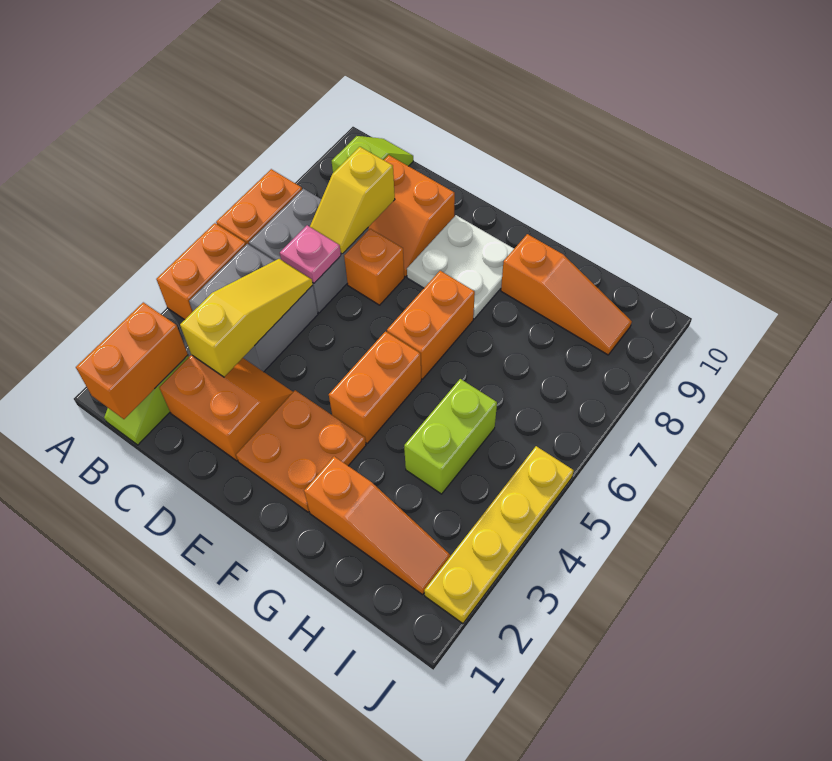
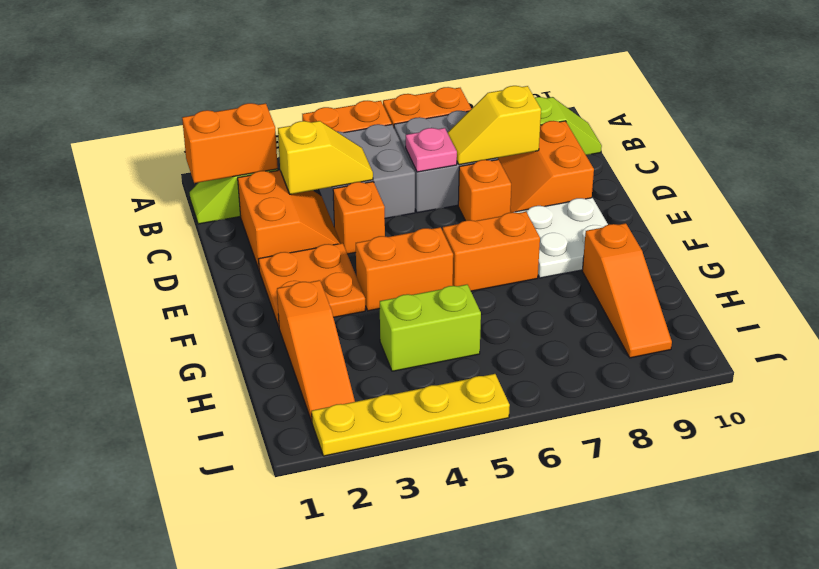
yellow 1x3 slope [180,259,313,377] -> yellow 1x2 slope [278,121,373,194]
none -> orange 1x1 brick [333,182,385,254]

